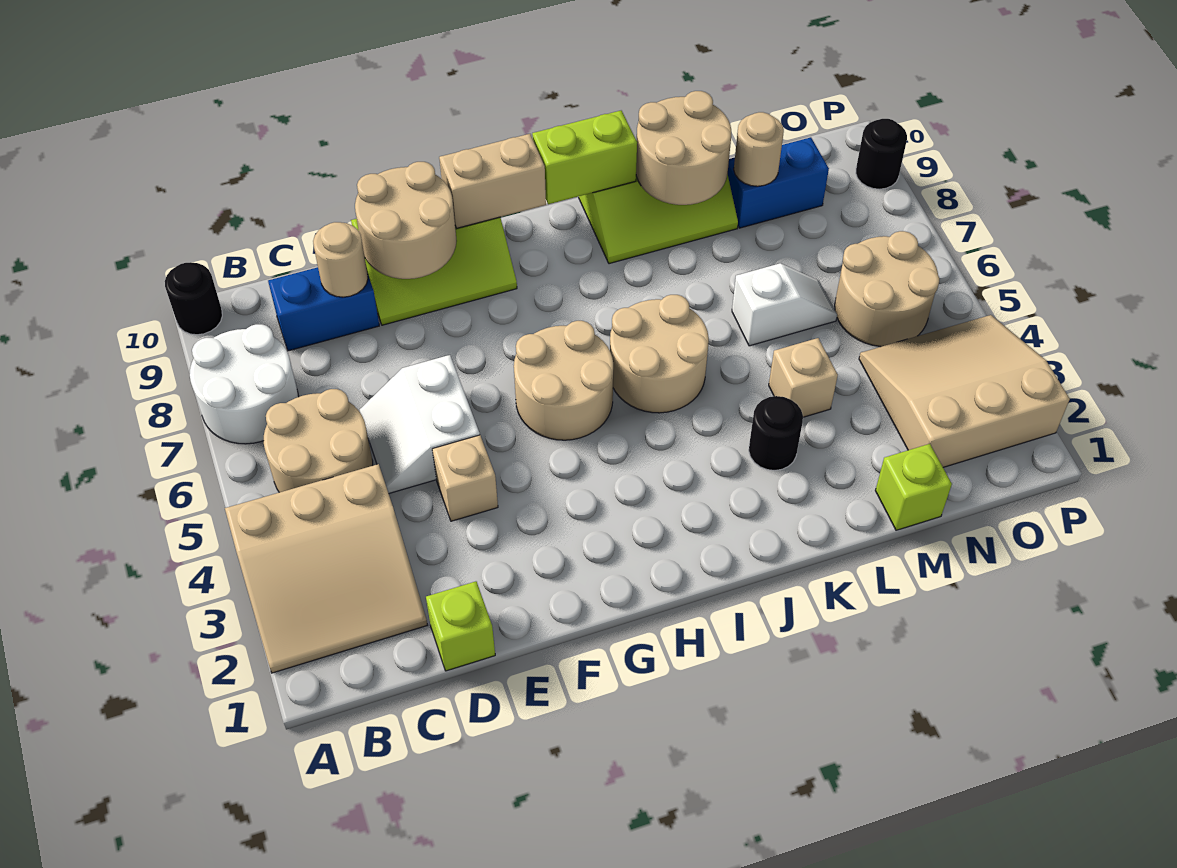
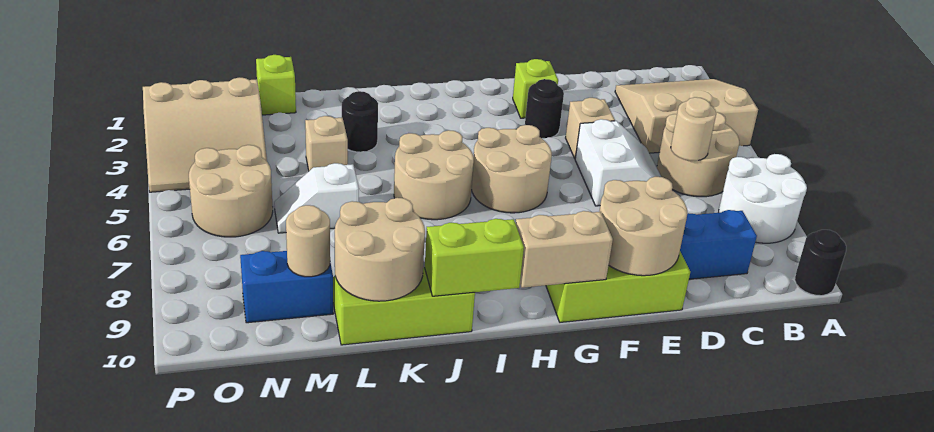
lime 1x1 brick [426,581,495,671] -> lime 1x1 brick moved to [513,59,558,118]
tan 1x1 round brick [313,222,368,297] -> tan 1x1 round brick moved to [671,97,716,161]
black 1x1 round brick [856,119,907,189] -> black 1x1 round brick moved to [525,79,564,138]

